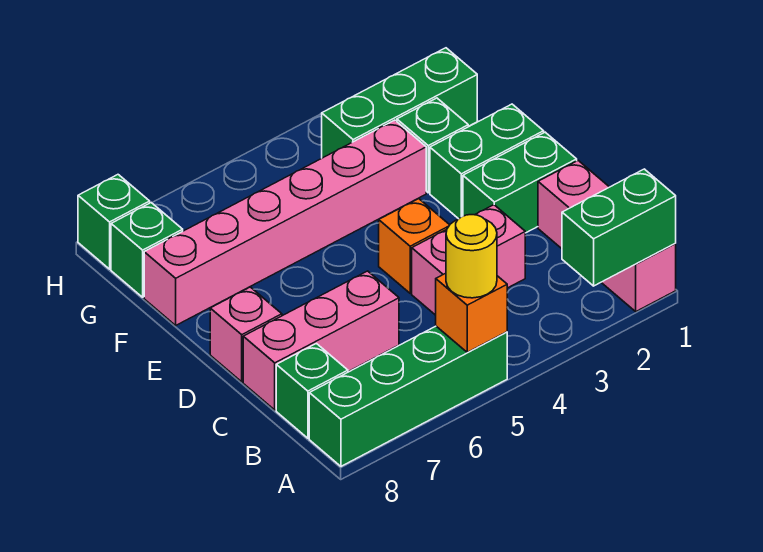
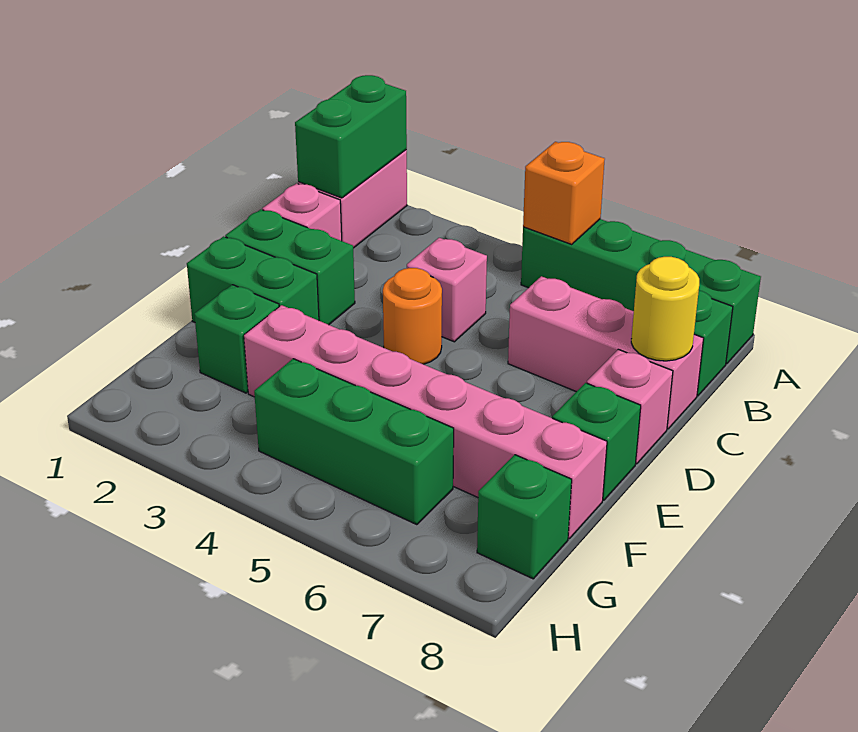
green 1x2 brick [562,169,676,286] -> green 1x2 brick turned to [295,75,407,198]
yellow 1x1 round brick [446,215,497,298] -> yellow 1x1 round brick moved to [631,257,699,361]
pink 1x2 brick [412,205,525,315] -> pink 1x1 brick [407,238,487,342]
orange 1x1 brick [379,199,449,293] -> orange 1x1 round brick [383,268,442,364]
green 1x3 brick [322,48,477,158] -> green 1x3 brick moved to [254,359,454,525]
green 1x1 brick [78,175,150,269] -> green 1x1 brick moved to [552,383,641,500]

